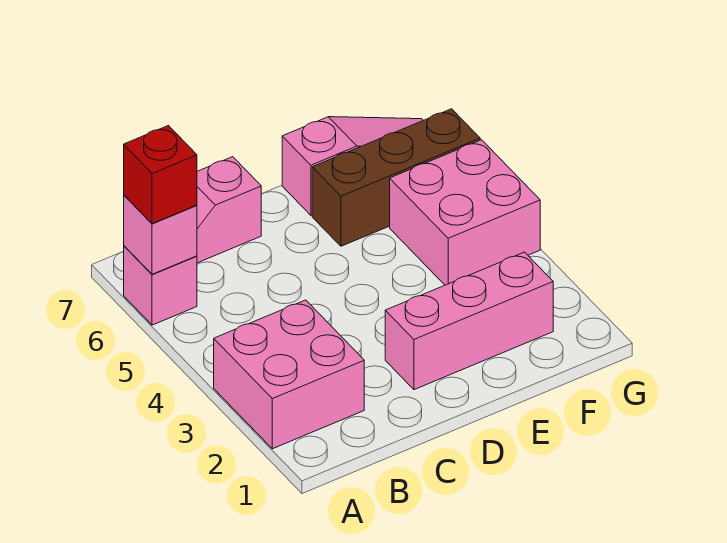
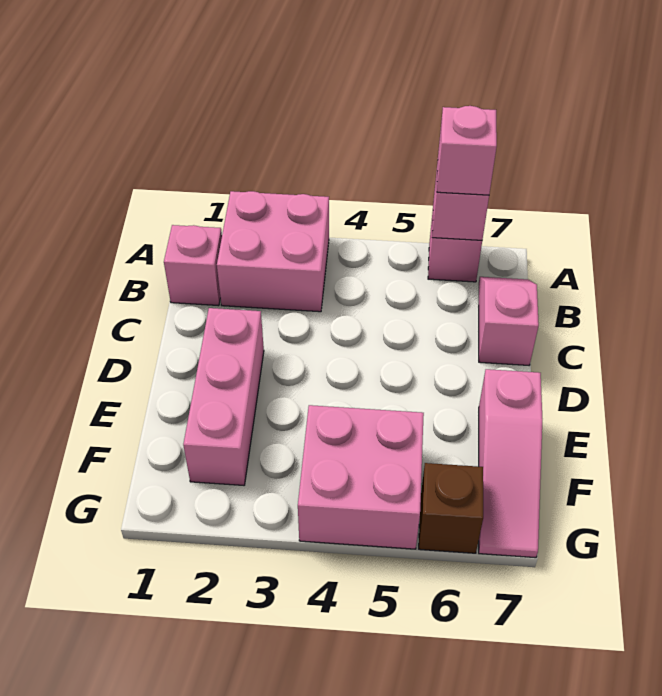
red 1x1 brick [124,126,197,224] -> pink 1x1 brick [437,106,497,195]
none -> pink 1x1 brick [164,225,222,306]
brown 1x3 brick [312,109,480,246] -> brown 1x1 brick [419,463,483,553]

